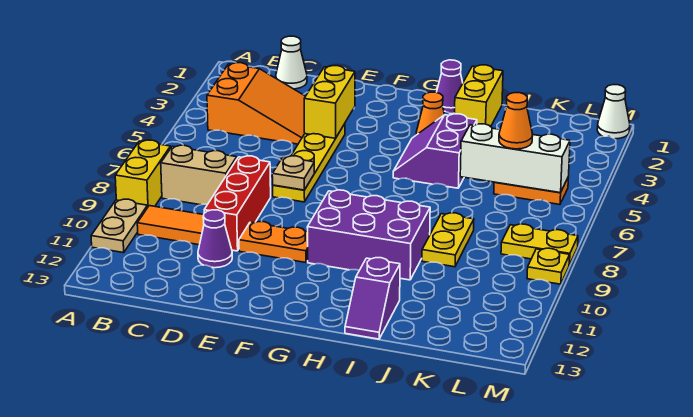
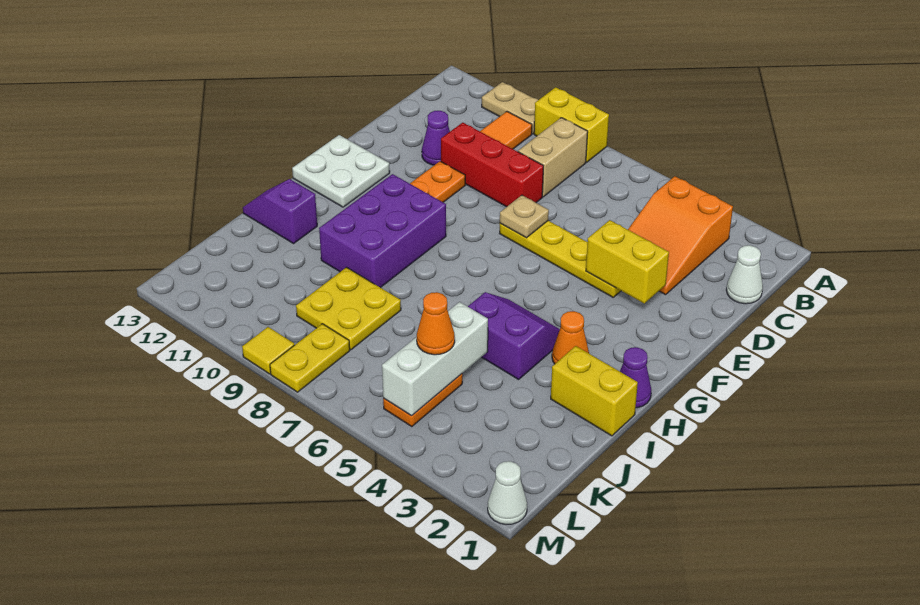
none -> white 2x2 plate [292,135,390,207]
yellow 1x2 plate [422,213,474,267] -> yellow 2x2 plate [296,267,401,350]
yellow 1x1 plate [527,248,570,284] -> yellow 1x1 tile [242,327,294,374]

